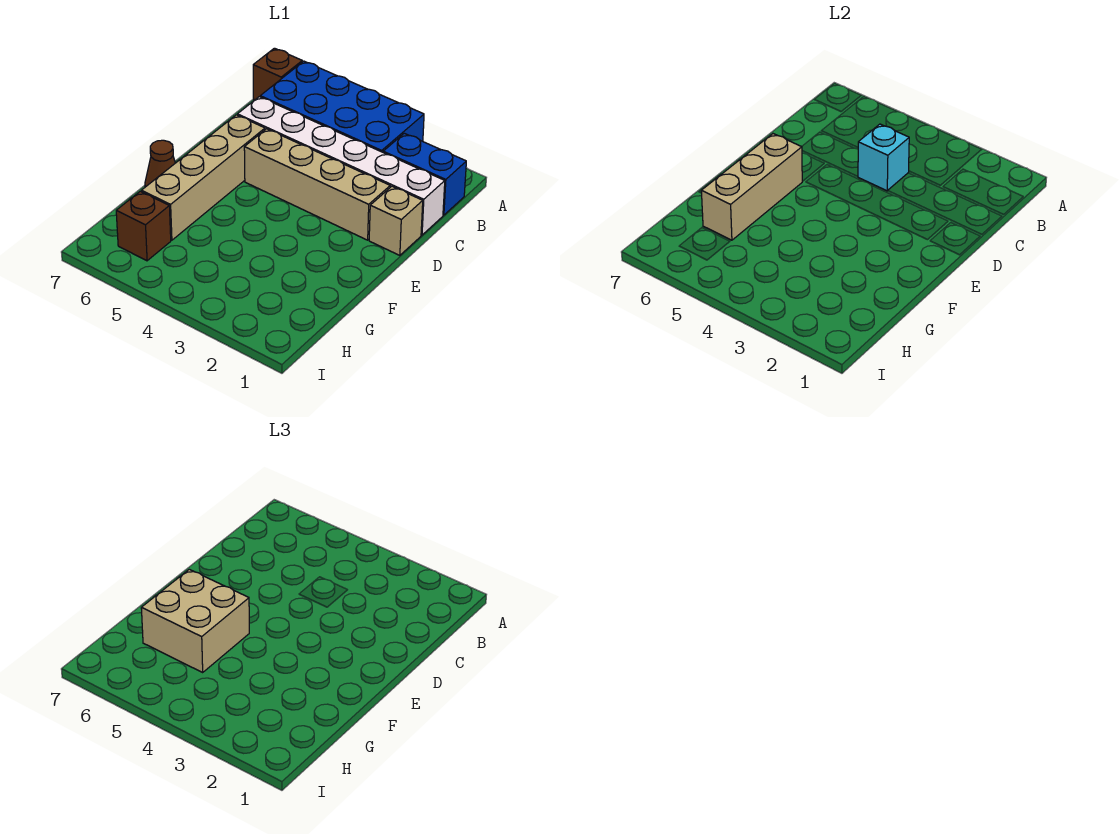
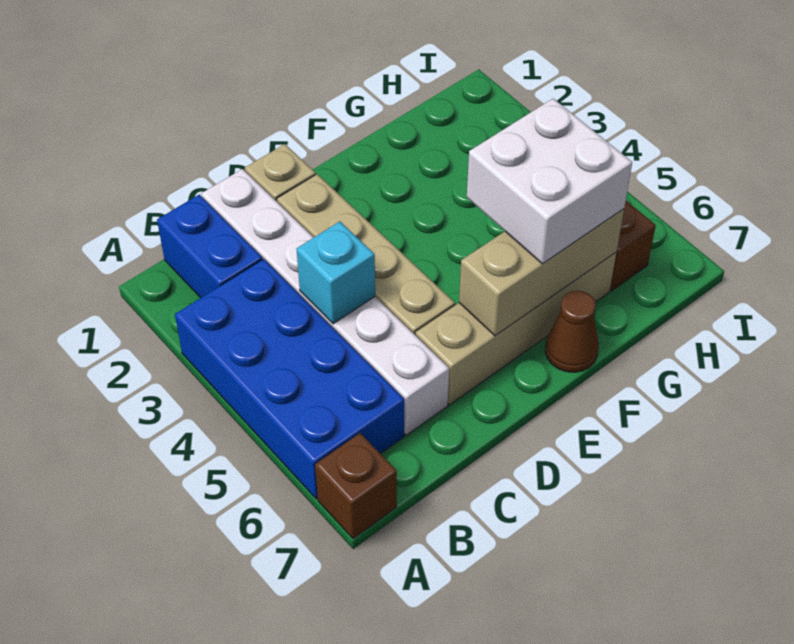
tan 2x2 brick [141,569,249,672] -> white 2x2 brick [467,98,632,264]

